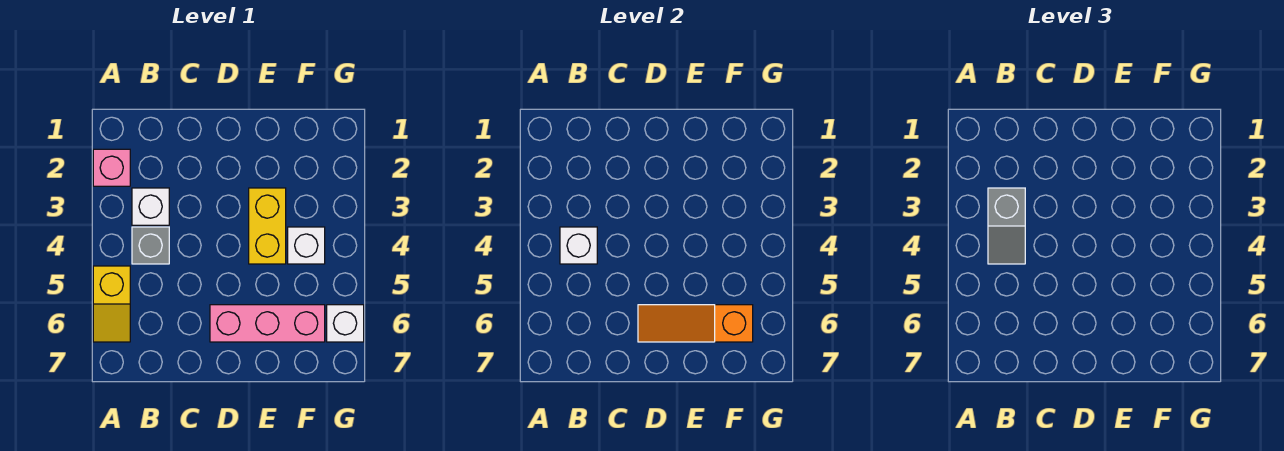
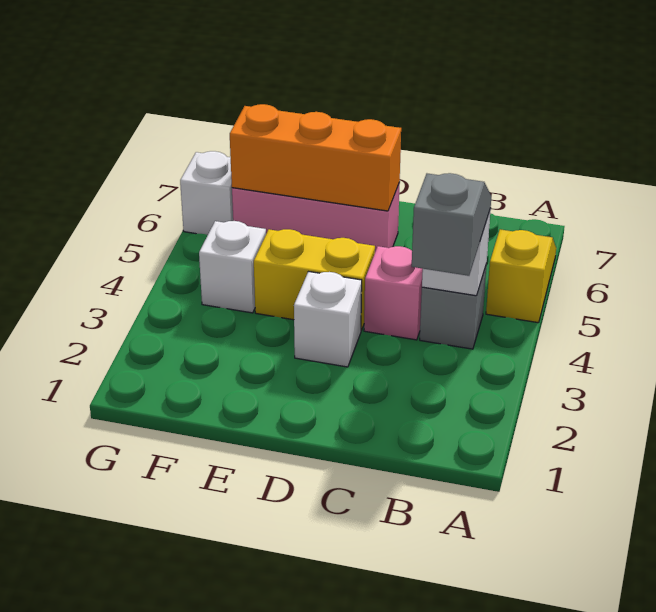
pink 1x1 brick [93,149,130,186] -> pink 1x1 brick moved to [364,246,423,340]
white 1x1 brick [132,188,169,225] -> white 1x1 brick moved to [294,272,362,367]
orange 1x3 slope [638,305,753,342] -> orange 1x3 brick [230,104,401,211]
yellow 1x2 brick [249,188,286,264] -> yellow 1x2 brick turned to [254,229,375,330]

